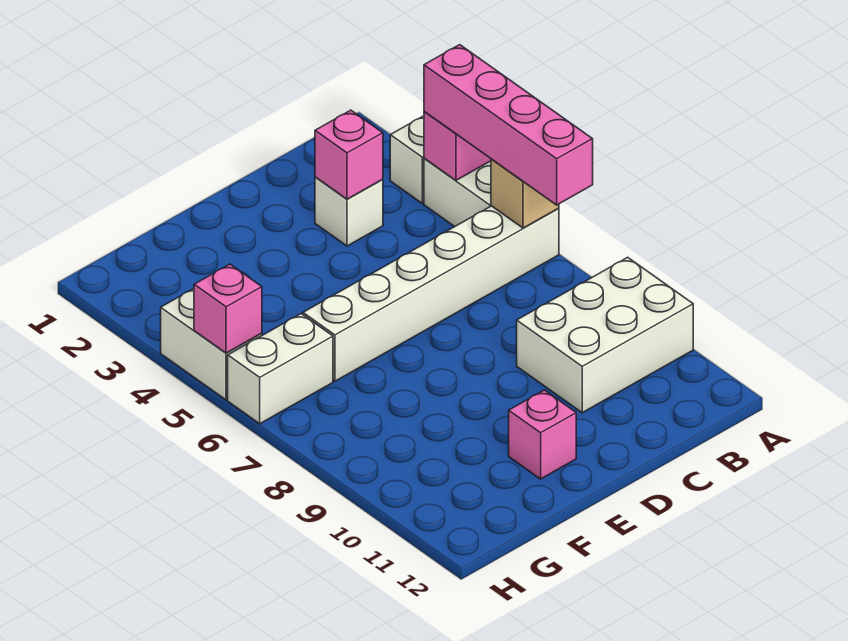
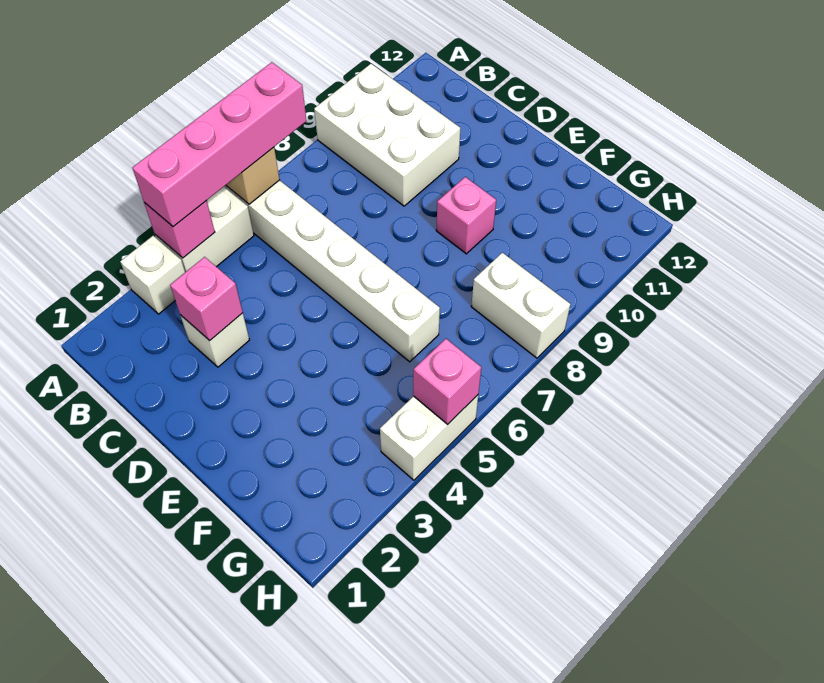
pink 1x1 brick [509,390,576,479] -> pink 1x1 brick moved to [436,177,496,254]
white 1x2 brick [228,314,333,424] -> white 1x2 brick moved to [471,253,570,358]

